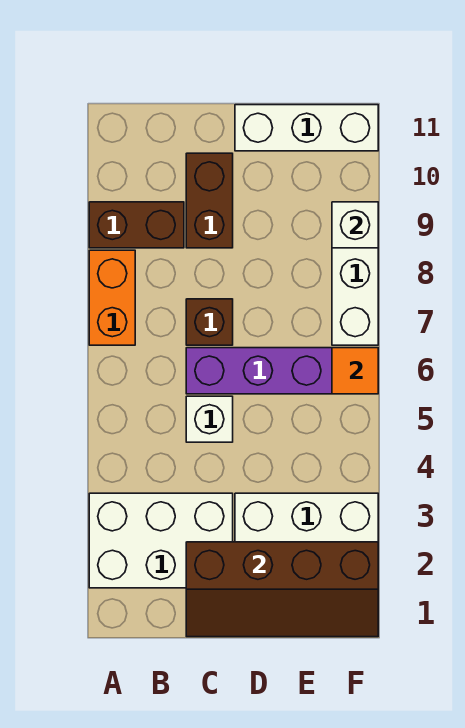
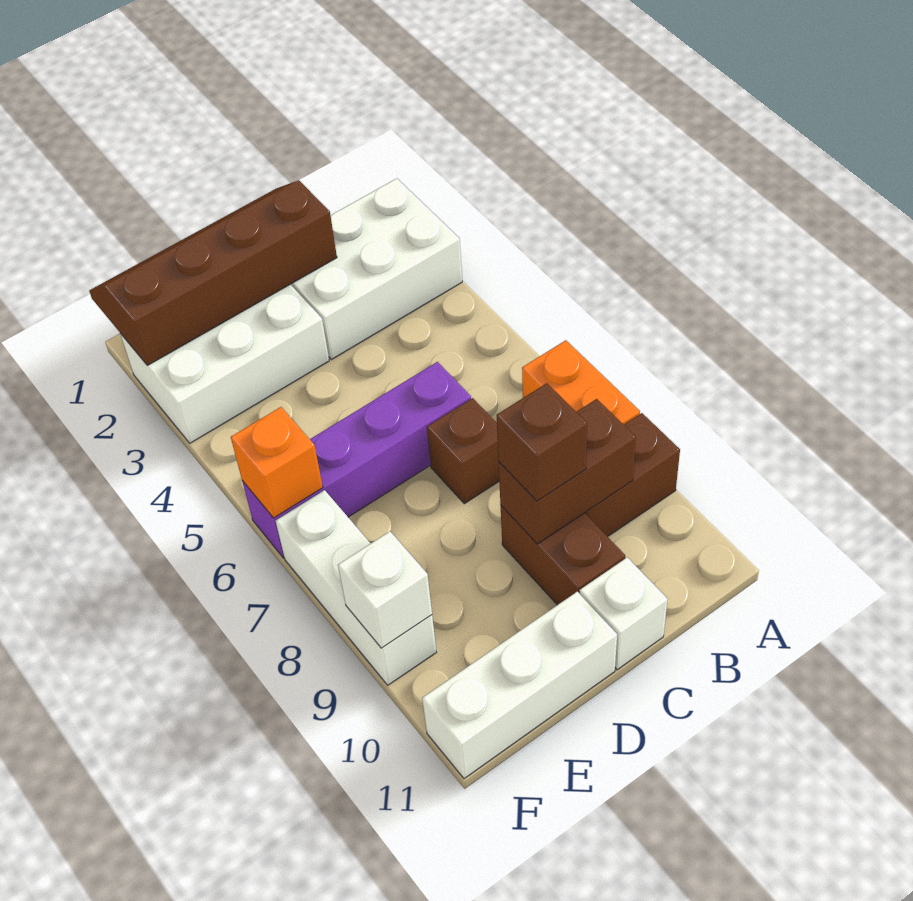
none -> brown 1x2 brick [499,399,636,544]
white 1x1 brick [186,396,233,442] -> white 1x1 brick moved to [580,557,668,670]
none -> brown 1x1 brick [497,383,587,501]
orange 1x1 tile [332,348,378,394] -> orange 1x1 brick [231,407,323,518]

